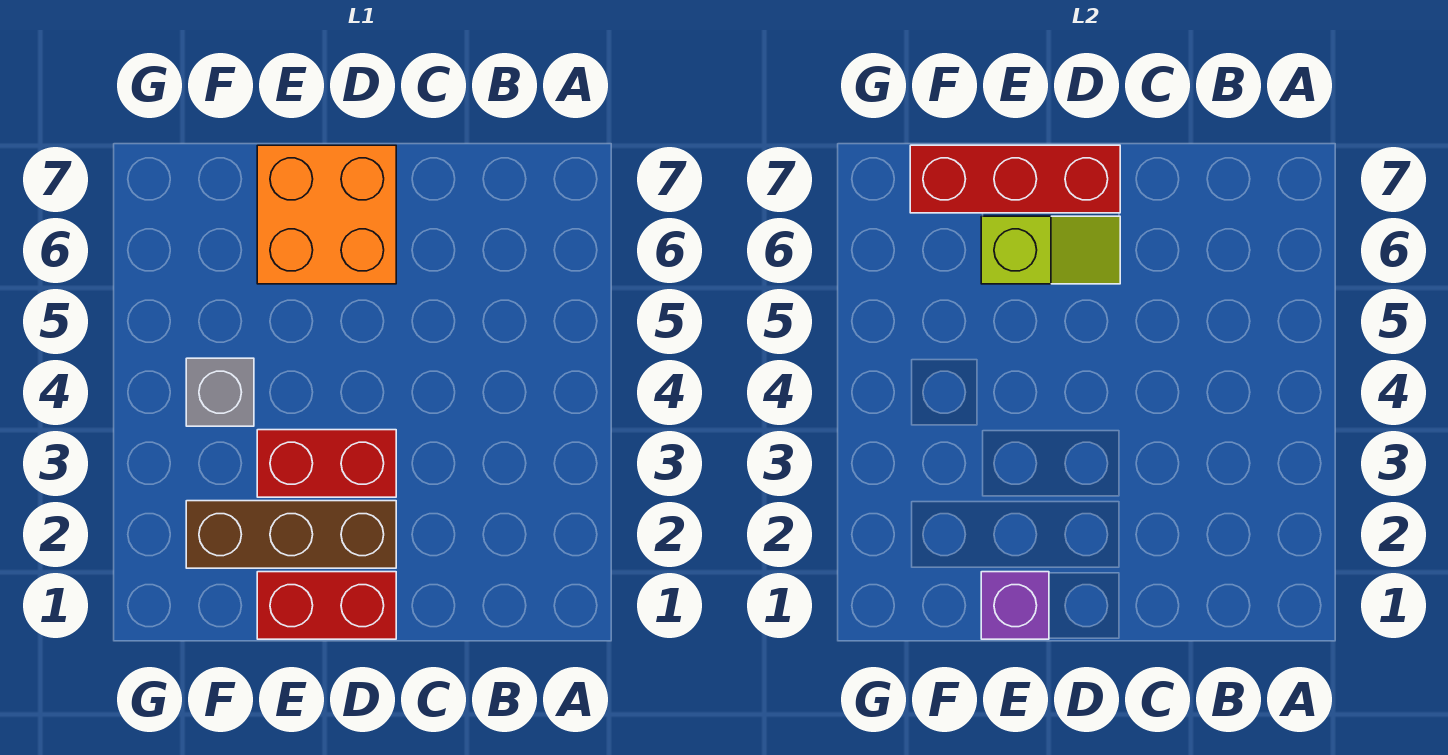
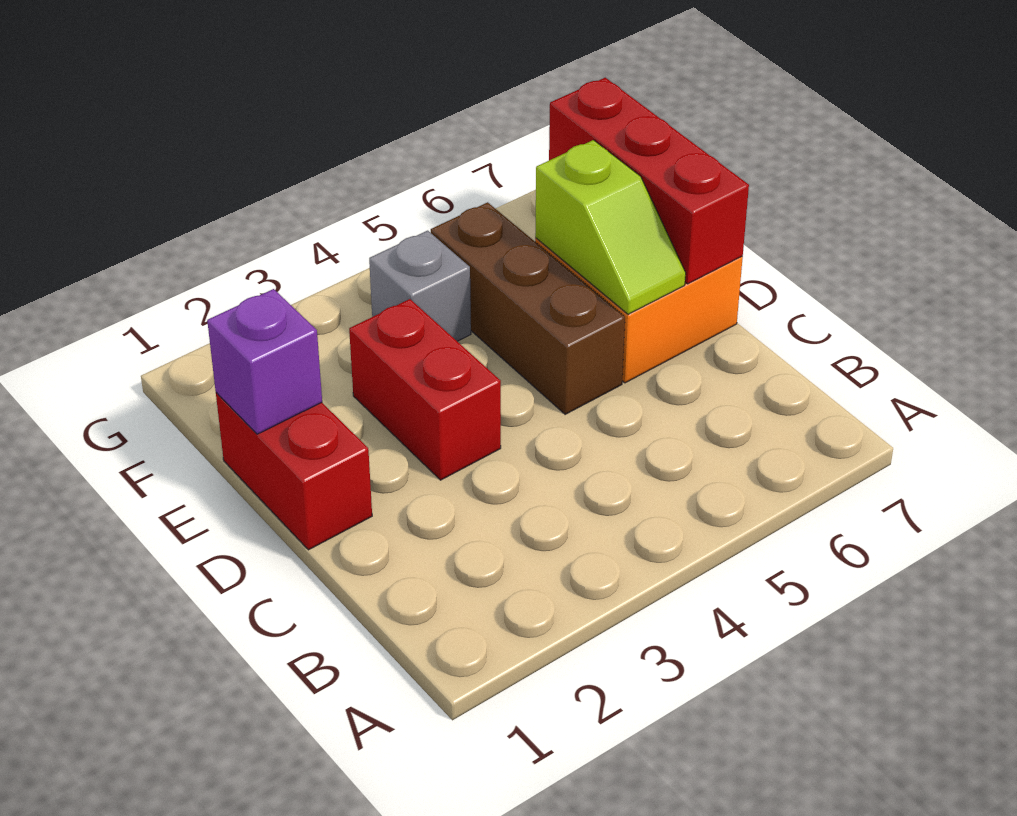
brown 1x3 brick [186,501,396,568] -> brown 1x3 brick moved to [431,202,625,414]

